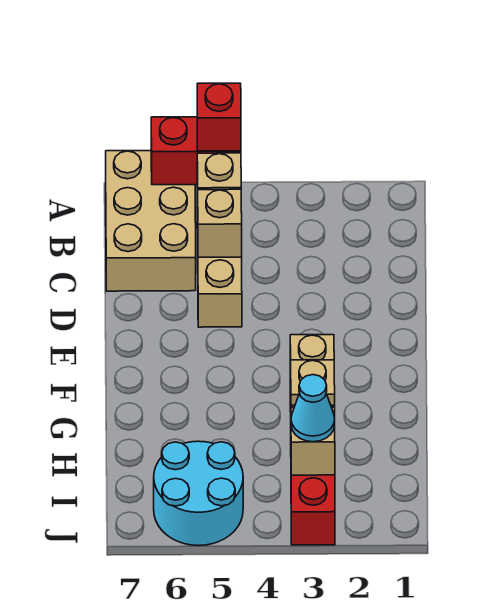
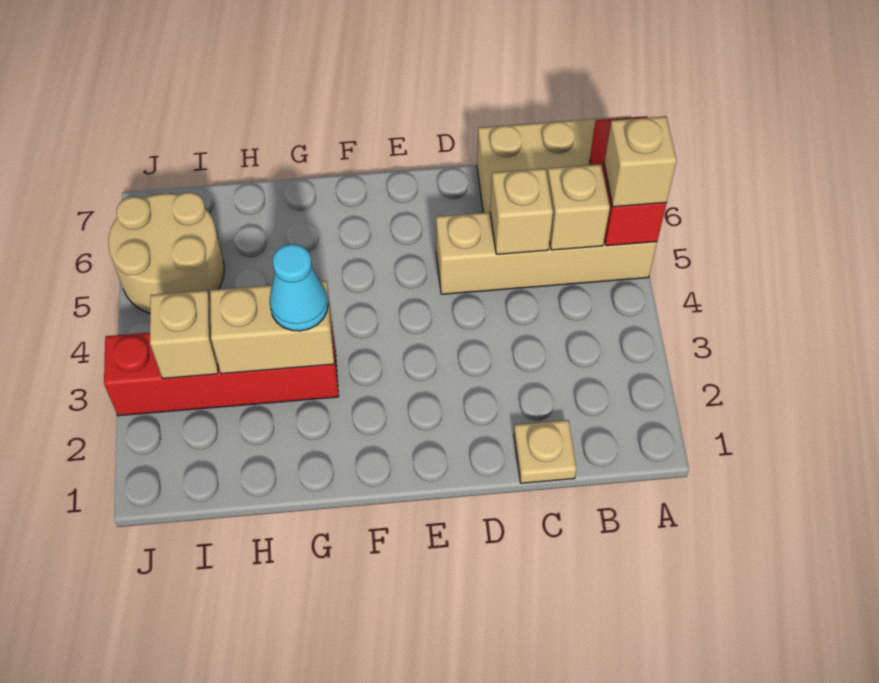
red 1x1 brick [197,83,241,151] -> tan 1x1 brick [604,116,677,207]
tan 1x1 plate [290,360,335,405] -> tan 1x1 plate moved to [514,420,577,483]
cyan 1x1 cone [291,375,335,442] -> cyan 1x1 cone moved to [270,244,328,331]
cyan 2x2 round brick [154,441,243,546] -> tan 2x2 round brick [108,192,224,313]

